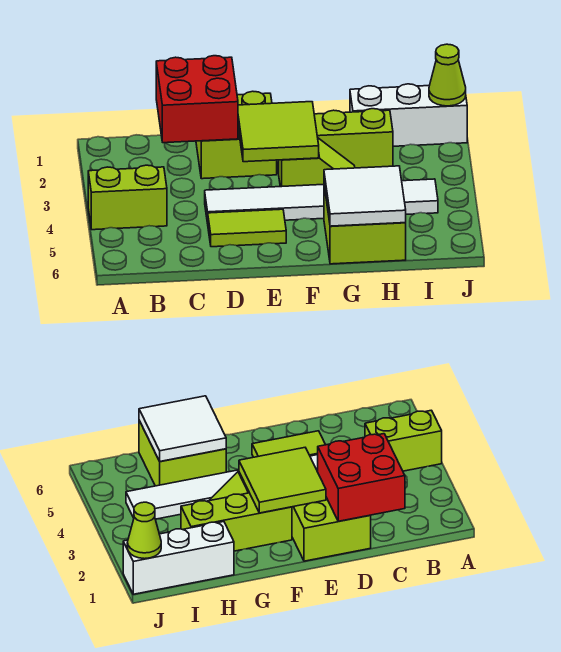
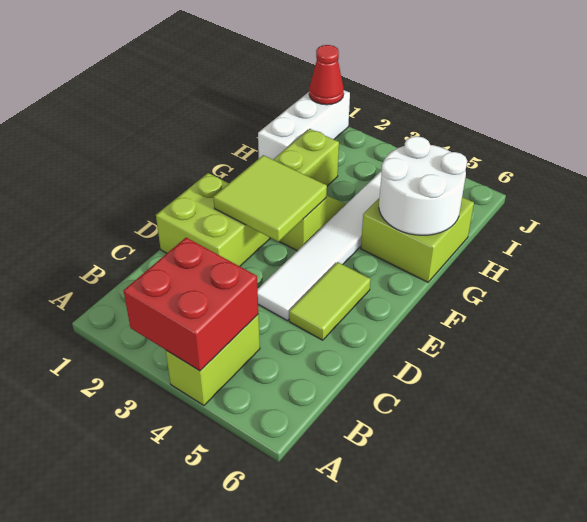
red 2x2 brick [156,56,238,143] -> red 2x2 brick moved to [124,238,258,371]
white 2x2 tile [324,166,406,226] -> white 2x2 round brick [379,136,467,235]
lime 1x1 cone [429,44,466,106] -> red 1x1 cone [309,45,344,105]

